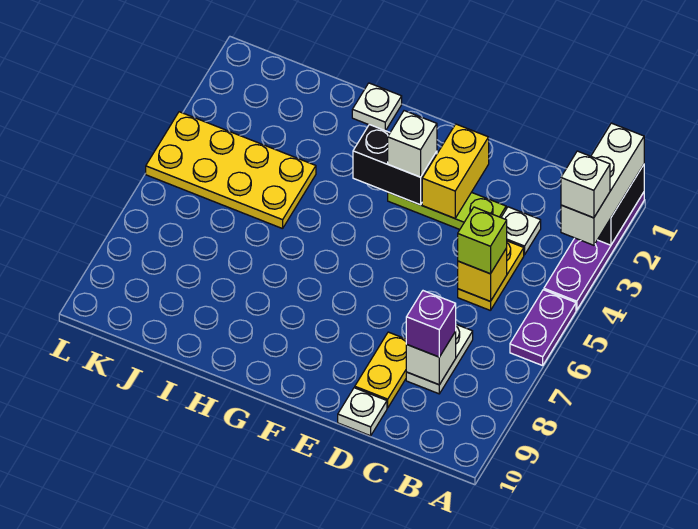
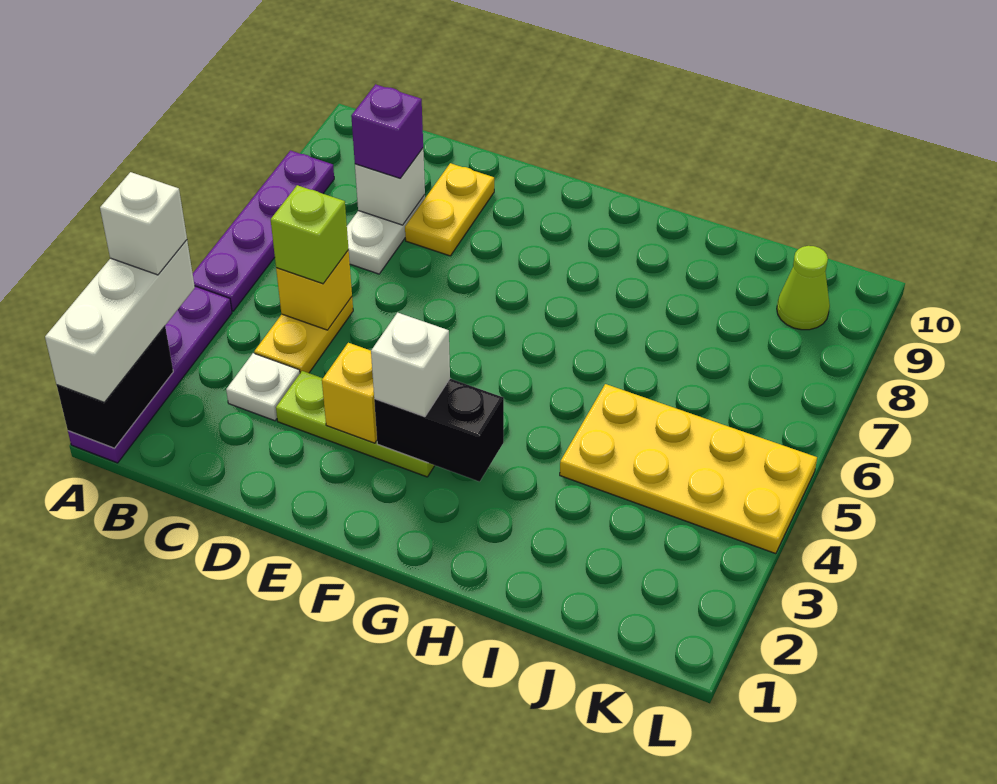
purple 1x2 plate [510,290,576,366] -> purple 1x4 plate [193,151,334,311]
white 1x1 plate [338,388,387,436] -> none
yellow 1x2 brick [422,124,489,218] -> yellow 1x1 brick [322,343,377,443]
white 1x1 plate [352,83,402,131] -> none
none -> lime 1x1 cone [777,246,830,330]

